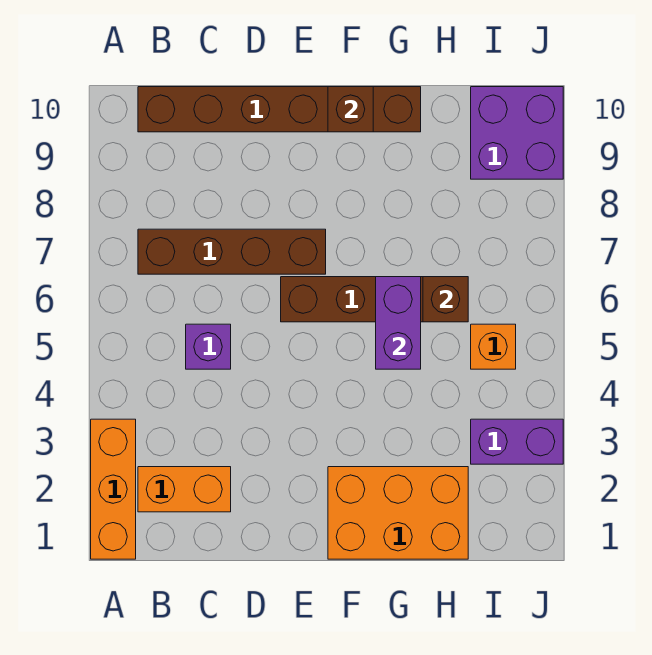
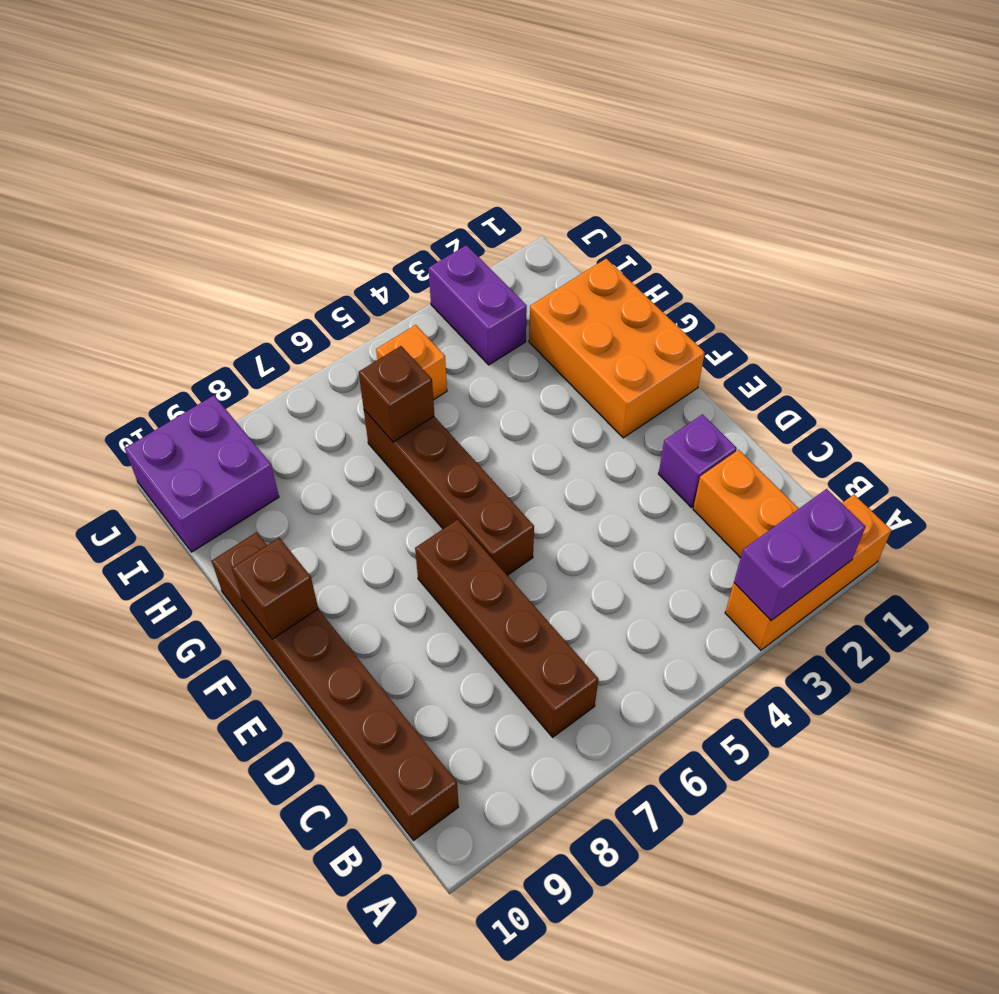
purple 1x1 brick [186,324,231,369] -> purple 1x1 brick moved to [659,414,737,507]
purple 1x2 brick [376,277,421,369] -> purple 1x2 brick moved to [734,489,866,620]

